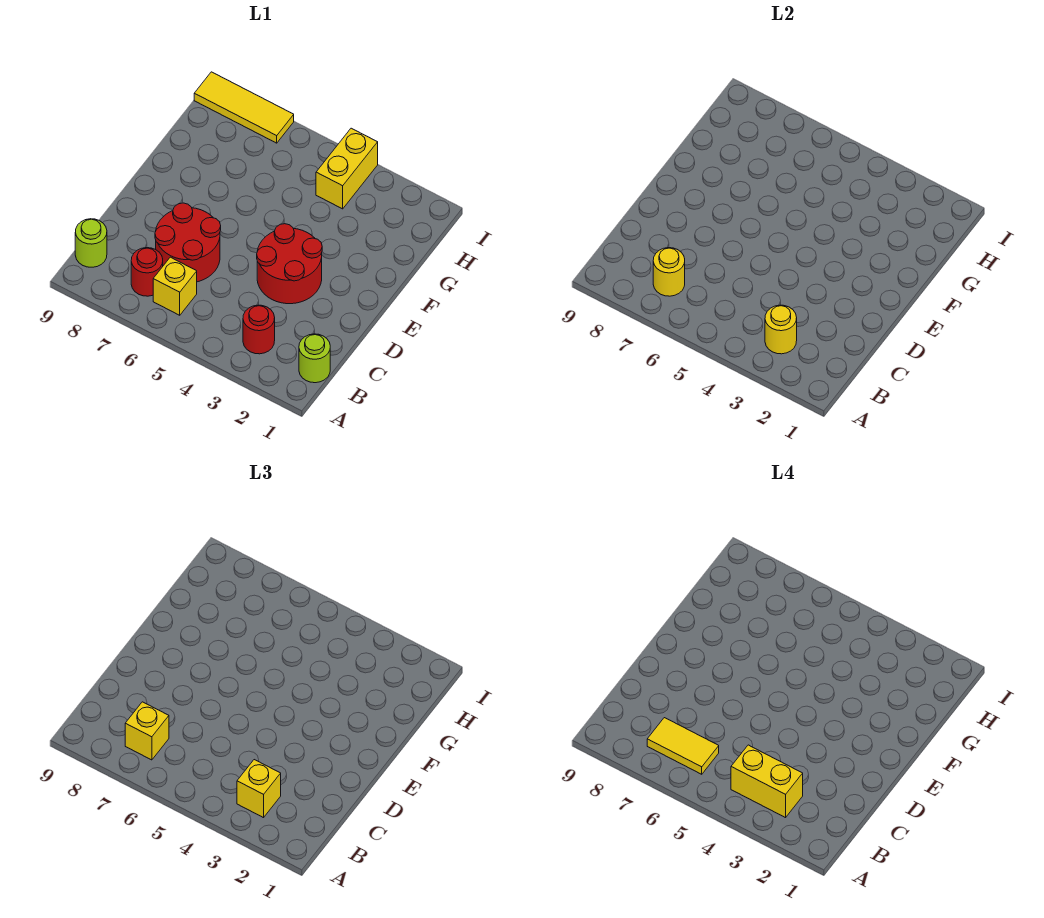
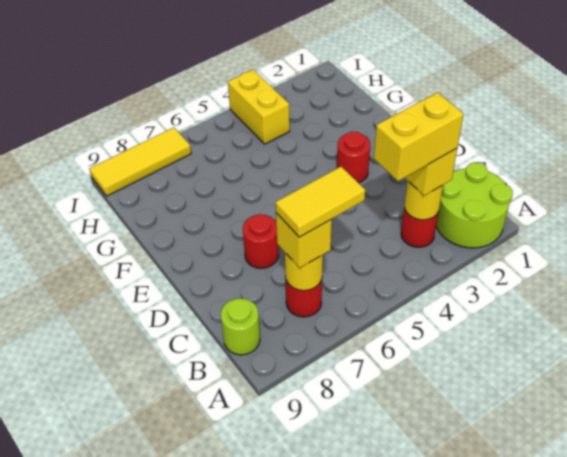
lime 1x1 round brick [299,334,330,383] -> lime 2x2 round brick [436,162,513,248]
yellow 1x1 brick [153,257,197,315] -> none
red 2x2 round brick [155,203,221,282] -> red 1x1 round brick [243,214,279,268]
red 2x2 round brick [257,224,322,304] -> red 1x1 round brick [337,132,370,183]

